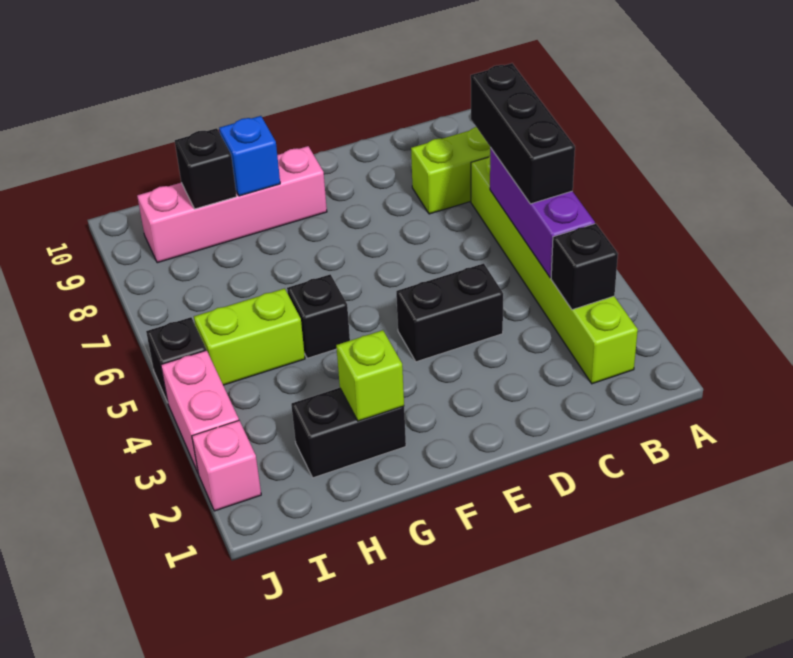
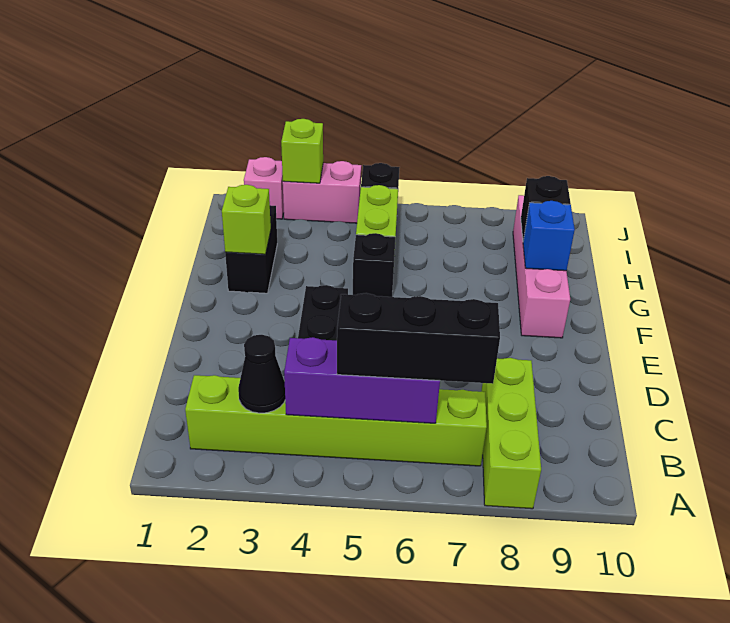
black 1x1 brick [551,223,618,310] -> black 1x1 cone [238,335,285,413]
none -> lime 1x1 brick [281,119,323,183]

